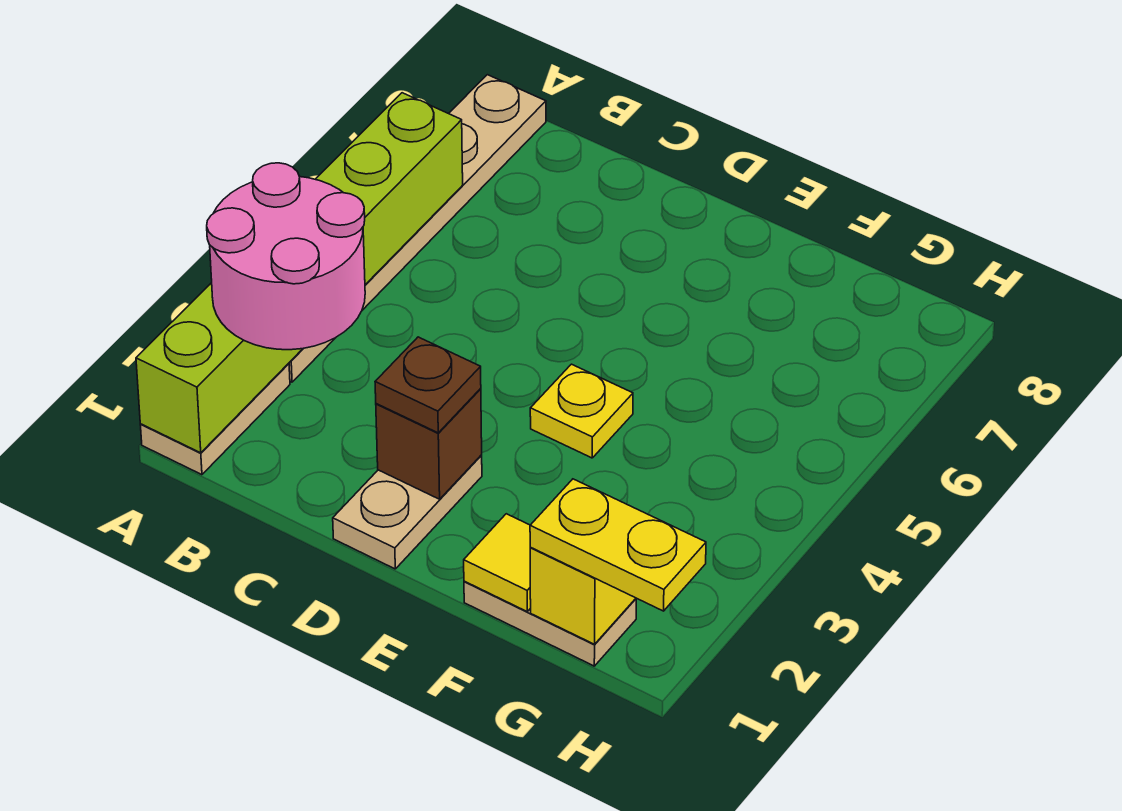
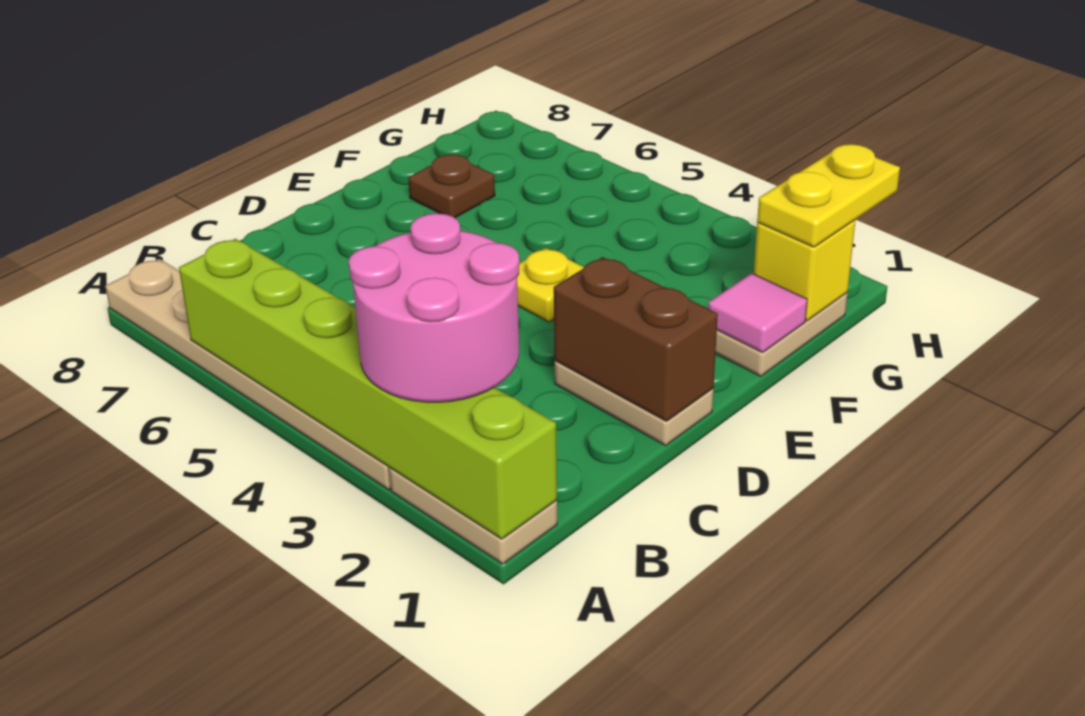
brown 1x1 brick [376,389,482,499] -> brown 1x2 brick [554,257,718,421]
brown 1x1 plate [375,337,481,433] -> brown 1x1 plate moved to [408,154,495,218]
yellow 1x1 tile [464,514,531,611] -> pink 1x1 tile [708,273,807,353]

